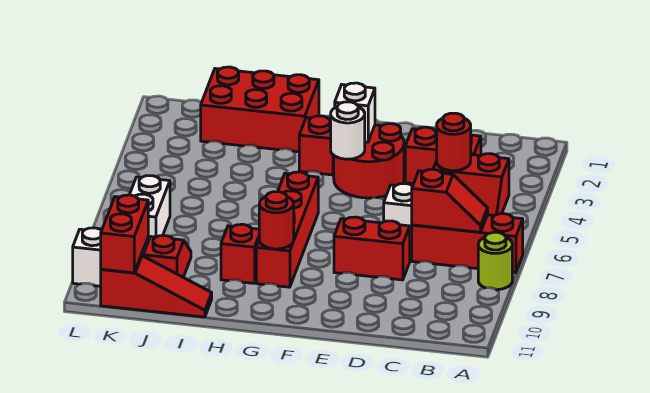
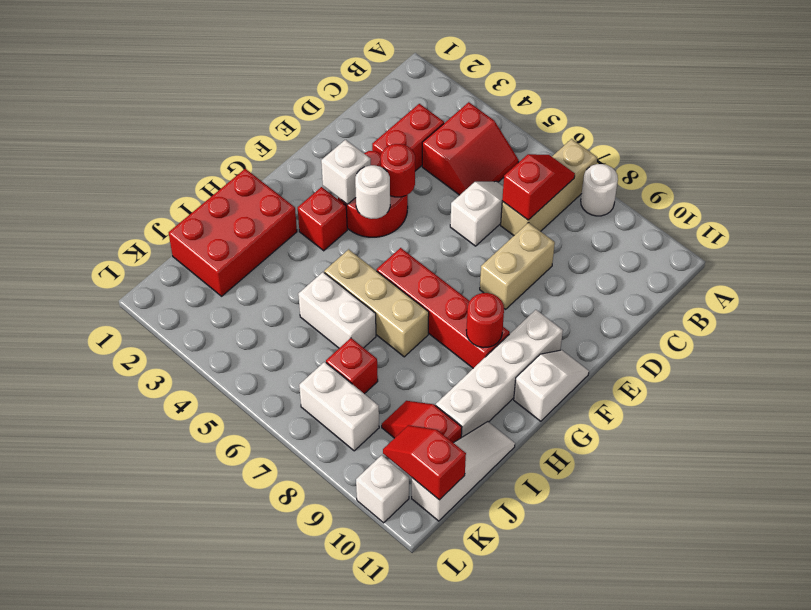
red 1x3 brick [412,214,523,273] -> tan 1x3 brick [501,139,597,235]
lime 1x1 round brick [478,232,512,290] -> white 1x1 round brick [581,164,618,216]
red 1x1 round brick [437,113,471,171] -> red 1x1 round brick moved to [380,144,415,197]
red 1x2 brick [334,217,410,280] -> tan 1x2 brick [480,223,555,309]
none -> white 1x4 brick [436,310,563,438]
none -> white 1x2 slope [514,350,589,421]
none -> tan 1x3 brick [324,249,429,357]
red 1x1 brick [221,224,259,283] -> red 1x1 brick moved to [326,338,378,394]
none -> white 1x2 brick [298,272,376,348]
red 1x3 slope [101,255,212,317] -> white 1x3 slope [412,422,515,521]
red 1x2 brick [101,195,148,273] -> red 1x2 slope [383,425,466,500]

